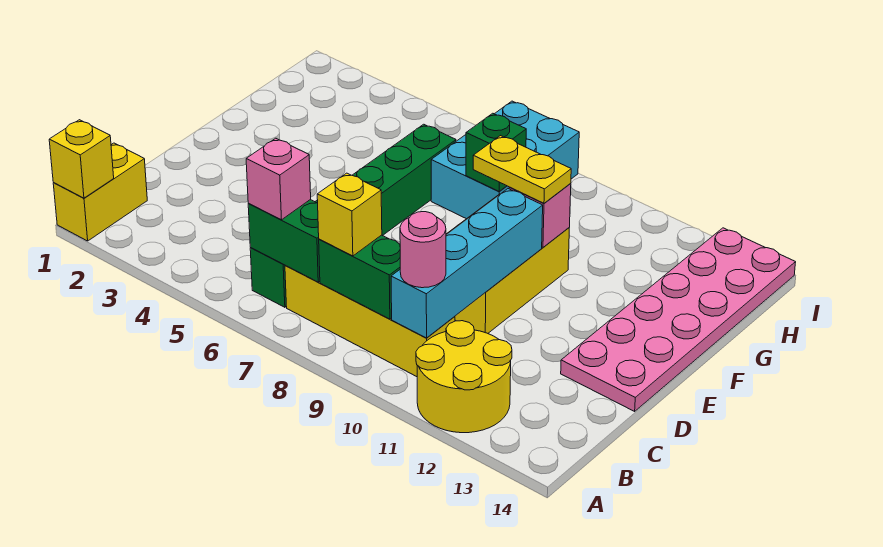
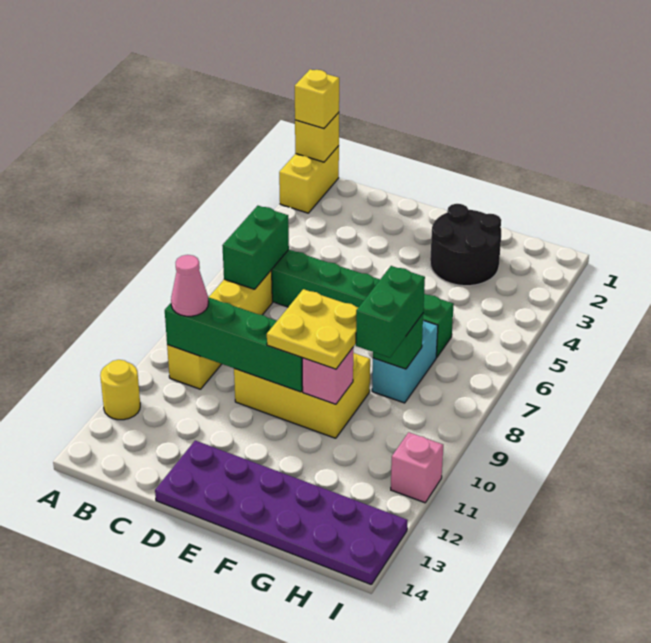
yellow 1x2 brick [53,143,147,241] -> yellow 1x2 brick turned to [279,146,339,213]
yellow 2x2 round brick [416,321,512,433] -> yellow 1x1 round brick [100,360,140,420]
pink 1x1 brick [246,138,311,220] -> pink 1x1 brick moved to [391,432,443,503]
green 1x2 brick [319,235,400,319] -> green 1x2 brick moved to [356,266,425,358]
yellow 1x1 brick [317,173,382,256] -> yellow 1x1 brick moved to [295,69,339,129]
cyan 1x4 brick [391,189,543,338] -> green 1x4 brick [165,297,303,392]
pink 1x1 round brick [400,212,446,288] -> pink 1x1 cone [171,255,208,316]
pink 2x6 plate [561,228,796,411] -> purple 2x6 plate [155,441,408,585]
none -> black 2x2 round brick [430,204,501,286]
yellow 1x2 plate [473,136,571,203] -> yellow 2x2 plate [267,289,358,369]
cyan 2x3 brick [431,101,579,219] -> cyan 1x2 brick [372,320,438,403]

